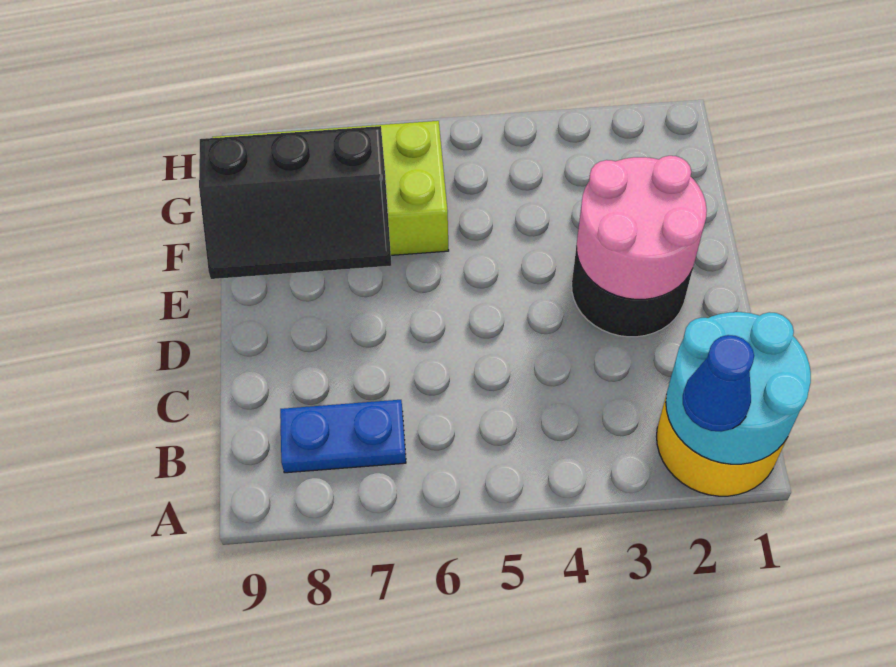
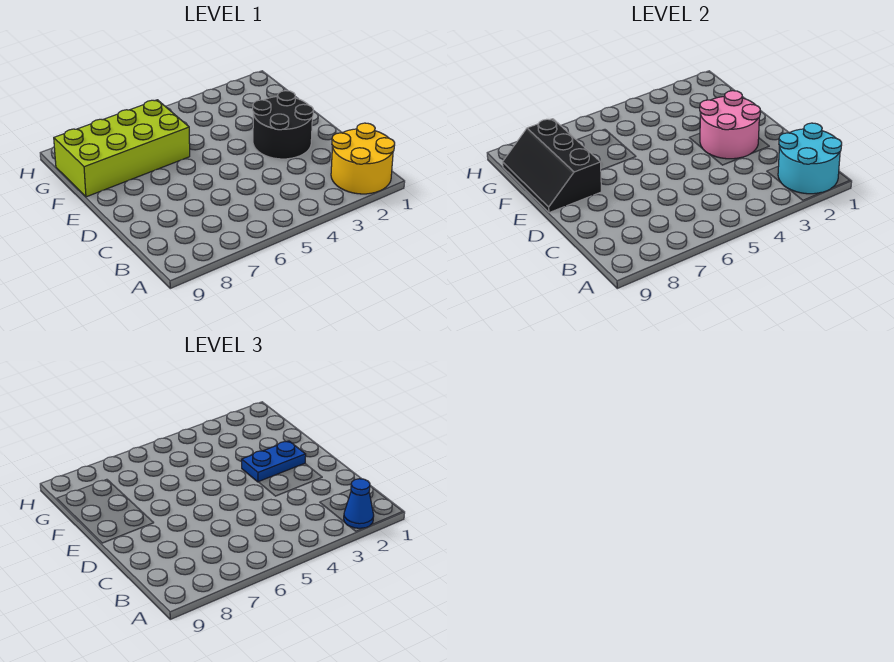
blue 1x2 plate [280,400,406,473] -> blue 1x2 plate moved to [242,441,306,482]
black 2x3 slope [199,126,391,279] -> black 2x3 slope turned to [503,119,601,213]

